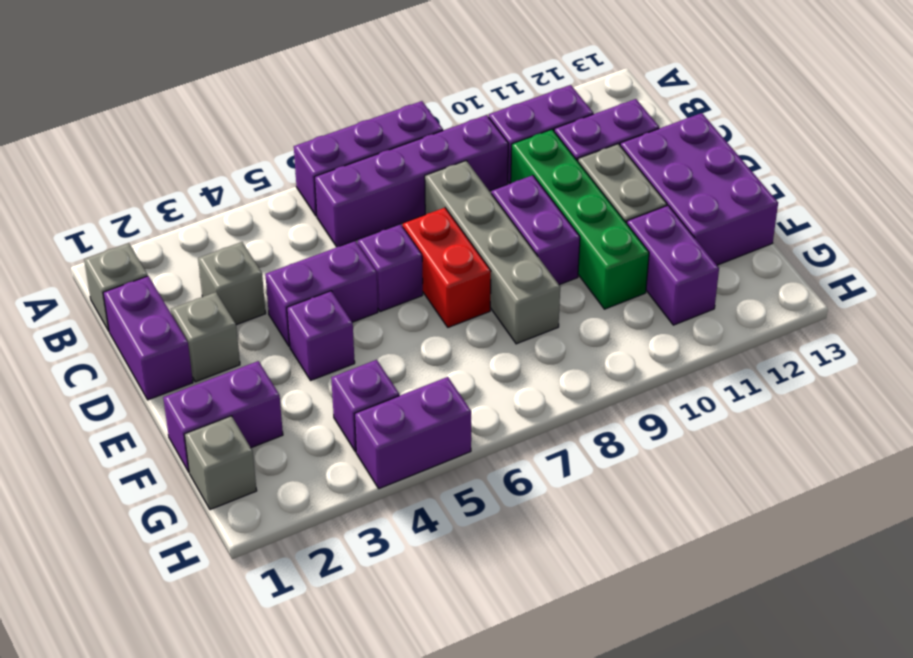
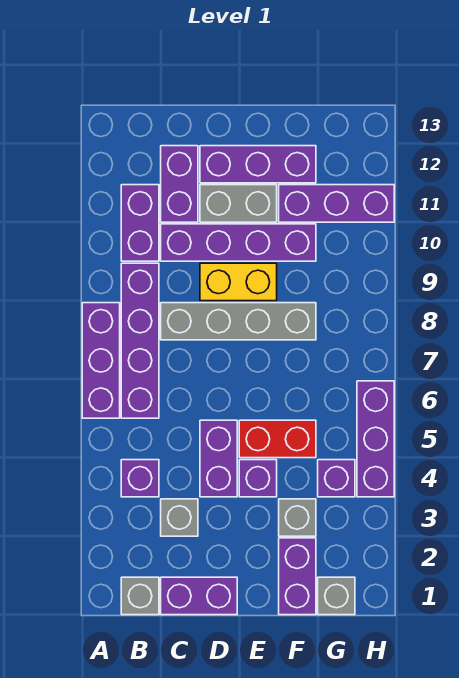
green 1x4 brick [511,130,649,309] -> purple 1x4 brick [161,224,316,261]
grey 1x1 brick [171,292,240,382] -> grey 1x1 brick moved to [279,499,316,536]
purple 1x1 brick [358,224,423,312] -> purple 1x1 brick moved to [121,460,159,497]
red 1x2 brick [403,208,491,327] -> red 1x2 brick moved to [239,420,316,458]
purple 1x2 brick [491,175,580,285] -> yellow 1x2 brick [200,263,277,301]
purple 2x3 brick [620,113,778,265] -> purple 1x3 brick [200,146,316,183]
purple 1x2 brick [627,205,719,325] -> purple 1x3 brick [279,185,394,222]
purple 1x2 brick [355,377,471,489] -> purple 1x3 brick [357,381,394,497]

